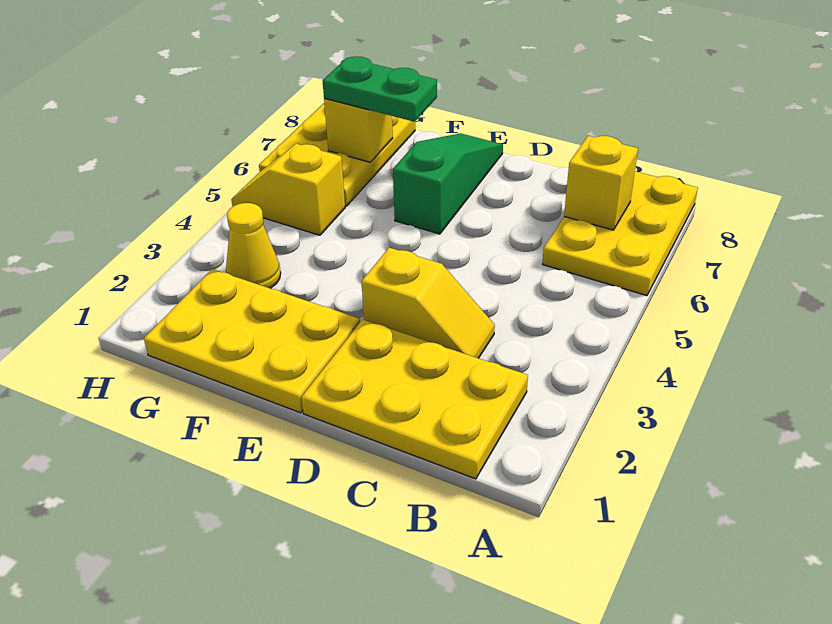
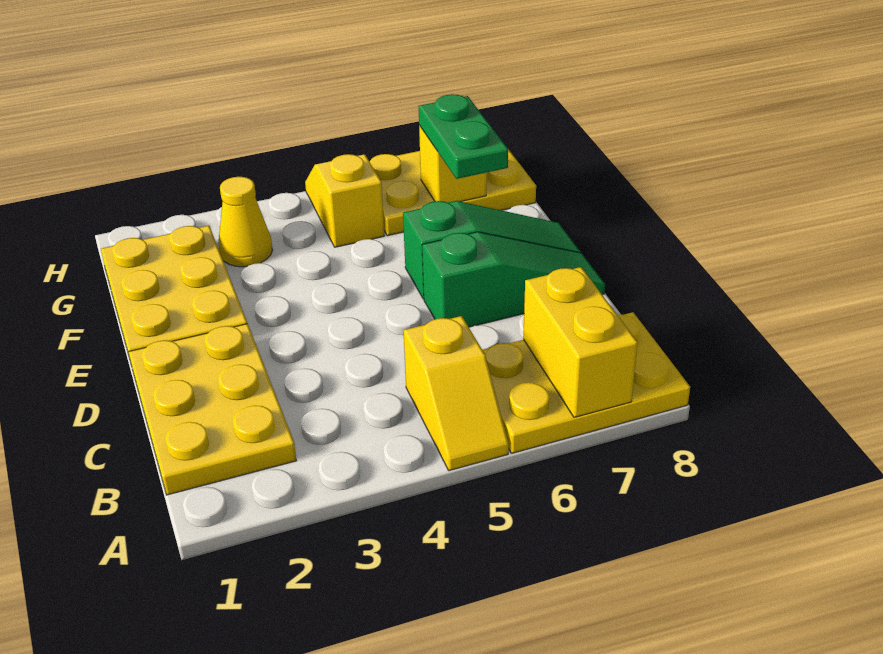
yellow 1x1 brick [564,136,638,230] -> yellow 1x2 brick [523,267,638,417]
yellow 1x2 slope [362,248,495,358] -> yellow 1x2 slope moved to [403,316,509,471]
none -> green 1x3 slope [422,232,605,327]

